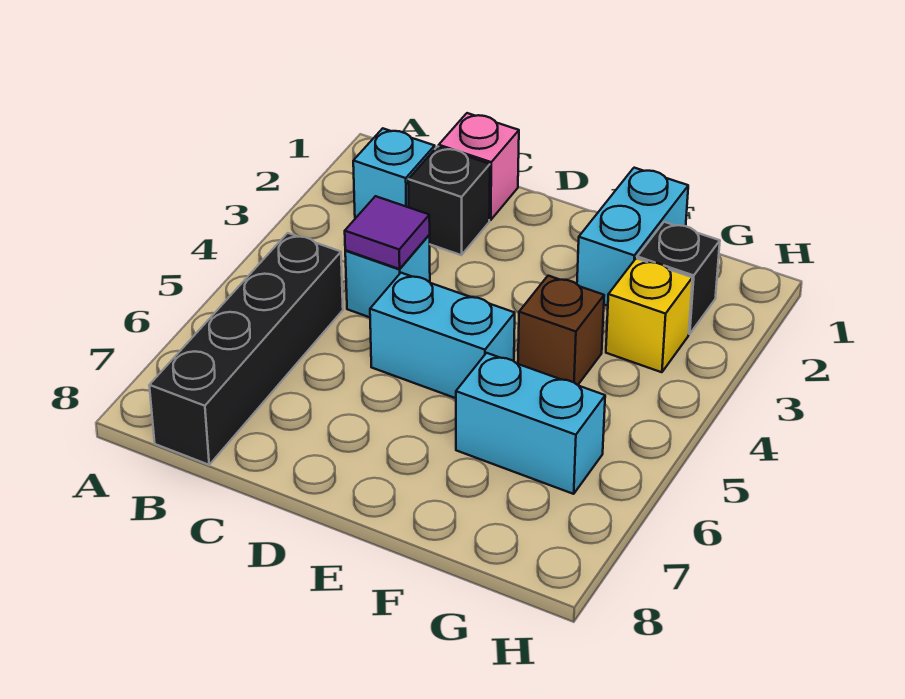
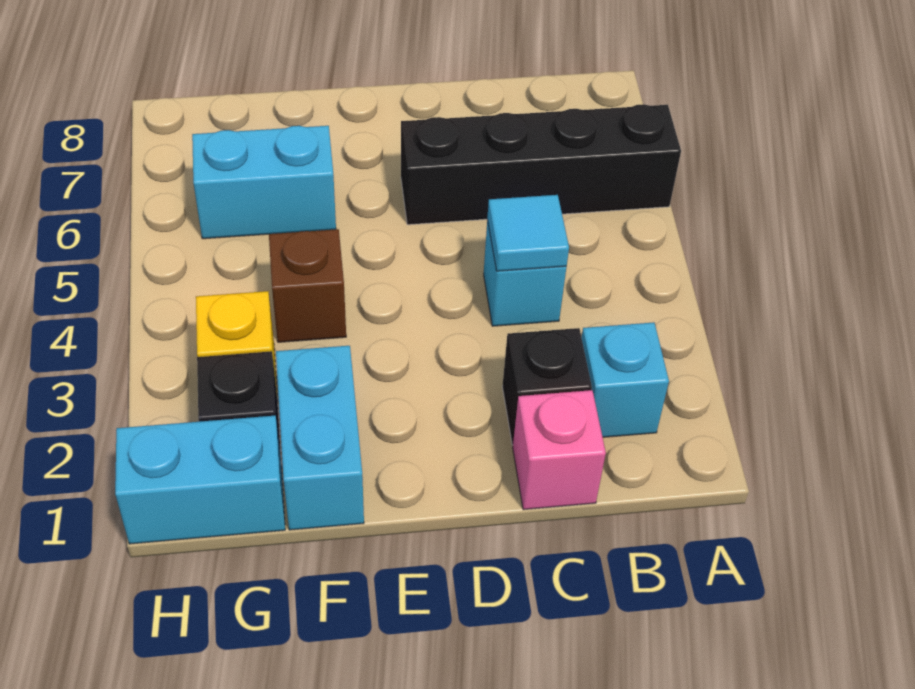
black 1x4 brick [149,233,343,465] -> black 1x4 brick turned to [401,104,681,225]
purple 1x1 tile [345,196,430,269] -> cyan 1x1 tile [487,195,569,271]
cyan 1x2 brick [370,273,515,398] -> cyan 1x2 brick moved to [115,416,285,544]

